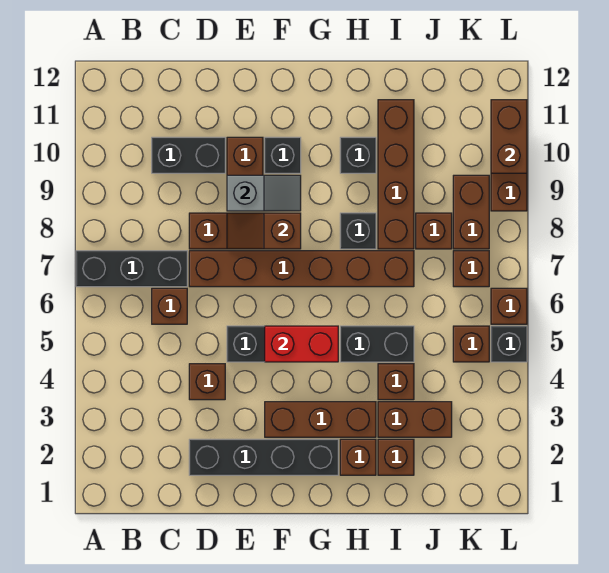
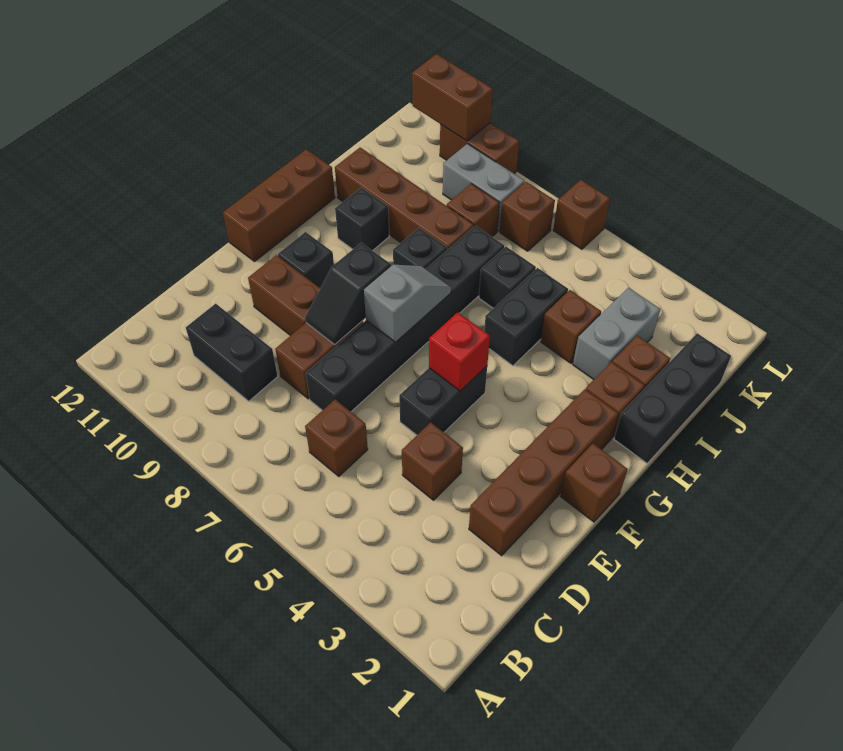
black 1x3 brick [76,251,187,287] -> black 1x3 brick moved to [614,333,731,463]
black 1x2 brick [152,137,225,173] -> black 1x2 brick turned to [186,304,278,401]
black 1x4 brick [189,439,338,475] -> brown 1x4 brick [469,389,618,556]
brown 1x6 brick [189,251,414,287] -> black 1x6 brick [306,226,504,412]
brown 1x2 slope [227,213,301,249] -> black 1x2 slope [305,243,391,344]
grey 1x2 slope [227,175,301,211] -> grey 1x2 slope moved to [364,265,451,342]
brown 1x3 brick [265,402,376,437] -> brown 1x3 brick moved to [223,149,335,262]
red 1x2 brick [265,326,338,362] -> red 1x1 brick [429,312,490,391]
brown 1x2 brick [378,402,452,437] -> grey 1x2 brick [573,288,660,380]
brown 1x1 brick [453,326,489,362] -> brown 1x1 brick moved to [560,444,628,522]
brown 1x2 brick [453,175,489,249] -> grey 1x2 brick [443,144,525,231]
black 1x1 brick [491,326,527,362] -> black 1x1 brick moved to [479,247,536,308]

